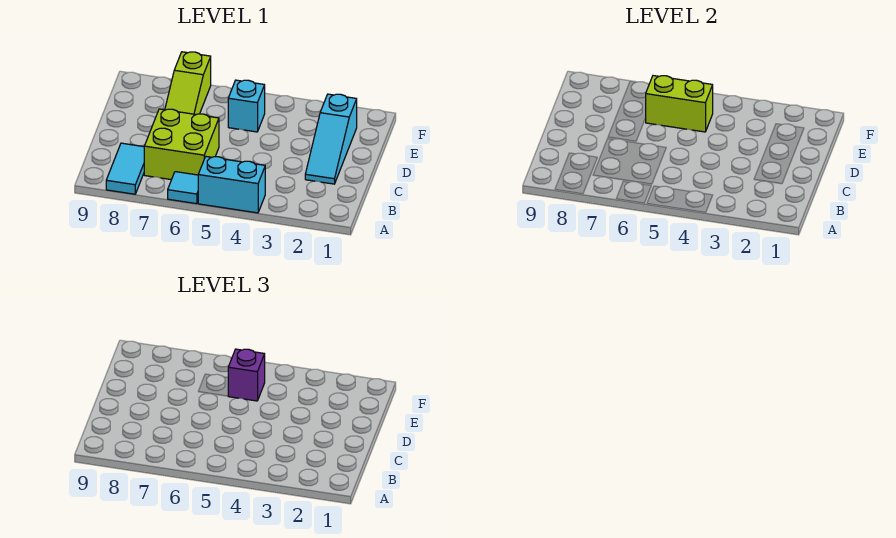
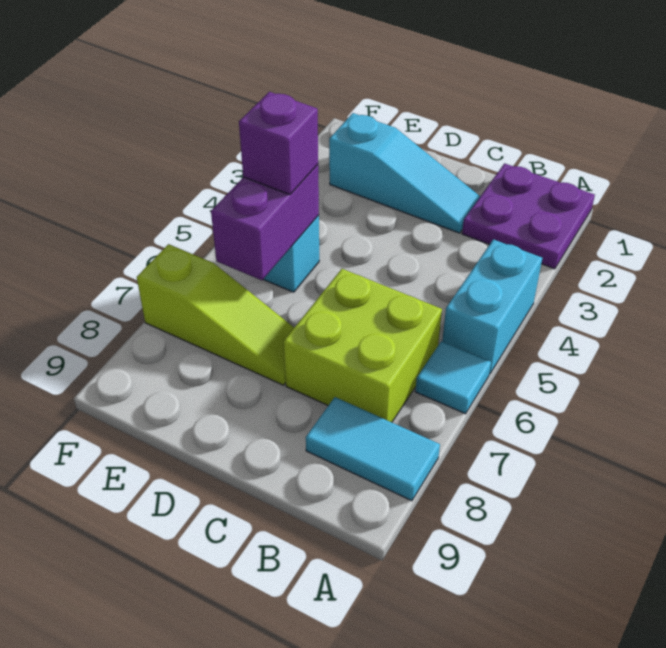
none -> purple 2x2 plate [462,163,595,269]
lime 1x2 brick [646,76,713,132] -> purple 1x2 brick [211,165,319,280]

